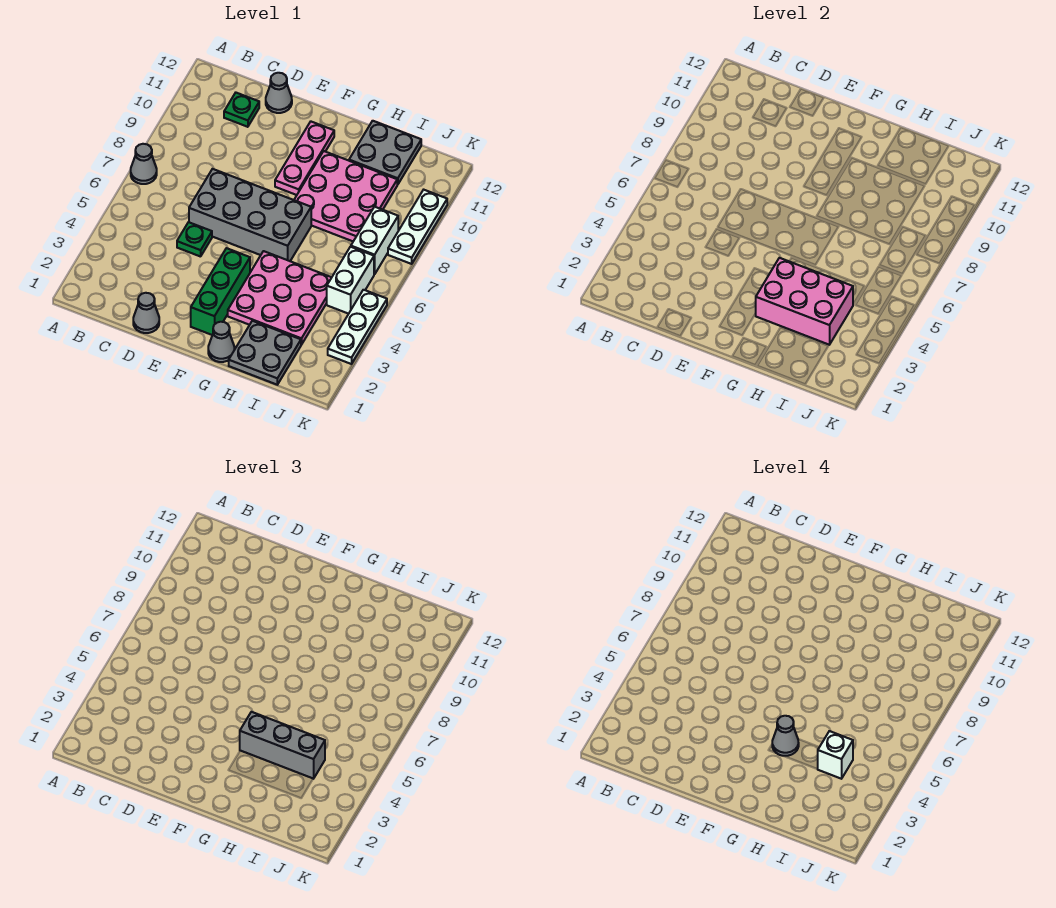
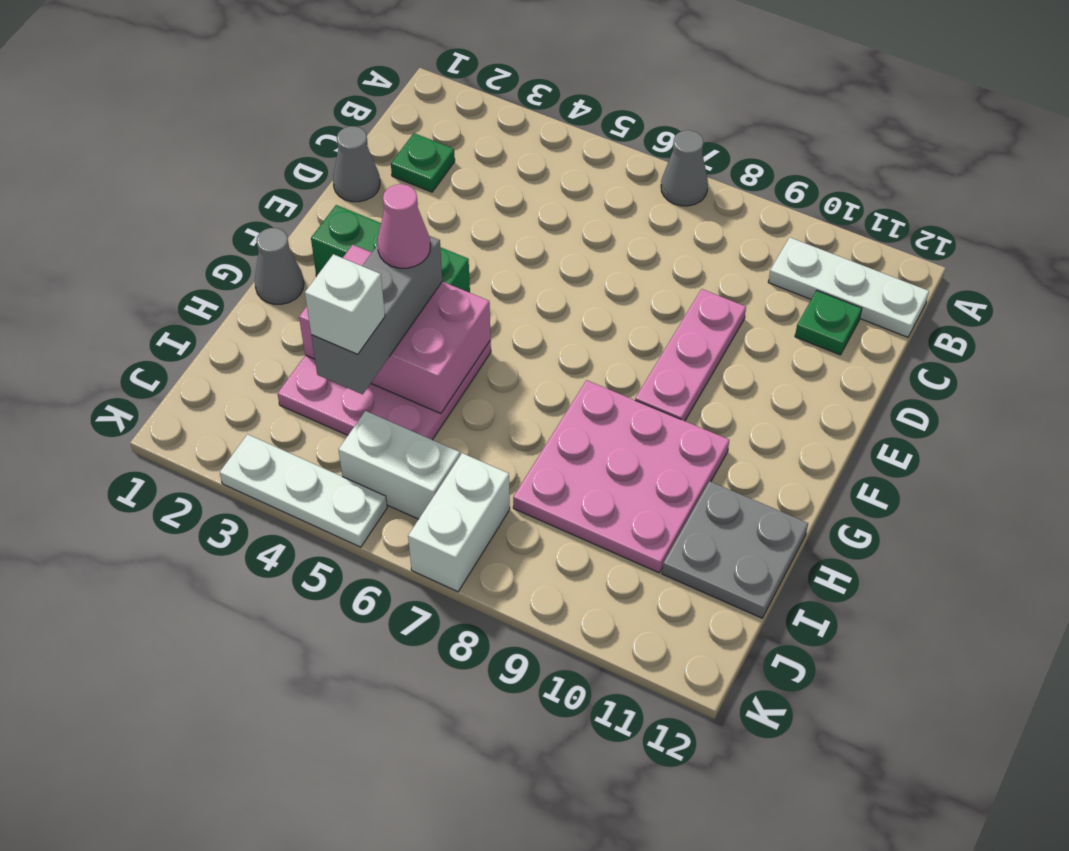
green 1x1 plate [177,222,212,257] -> green 1x1 plate moved to [391,133,455,192]
grey 2x4 brick [189,169,311,261] -> none
grey 1x1 cone [266,73,292,113] -> none
pink 1x3 plate [275,122,334,195] -> pink 1x3 plate turned to [635,289,746,421]
pink 2x3 brick [756,258,853,345] -> pink 2x3 brick turned to [299,245,491,414]
grey 1x1 cone [772,716,799,756] -> pink 1x1 cone [378,184,430,268]
grey 2x2 plate [229,321,301,385] -> none
white 1x2 brick [351,207,398,274] -> white 1x2 brick turned to [408,453,510,592]
white 1x3 plate [388,190,447,264] -> white 1x3 plate moved to [768,237,929,337]

